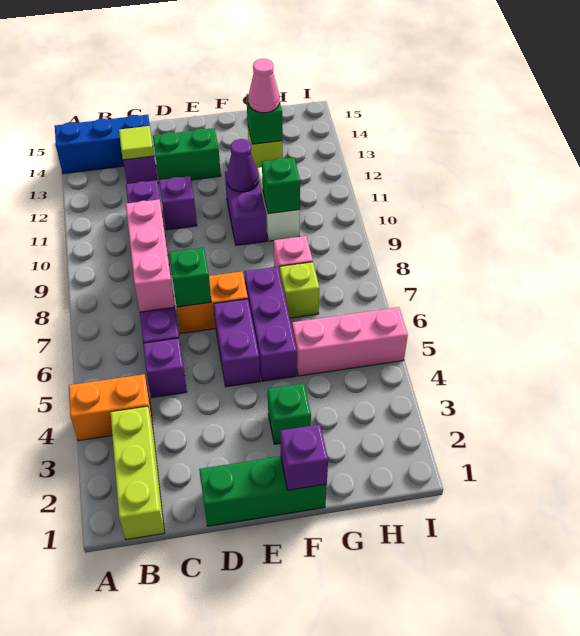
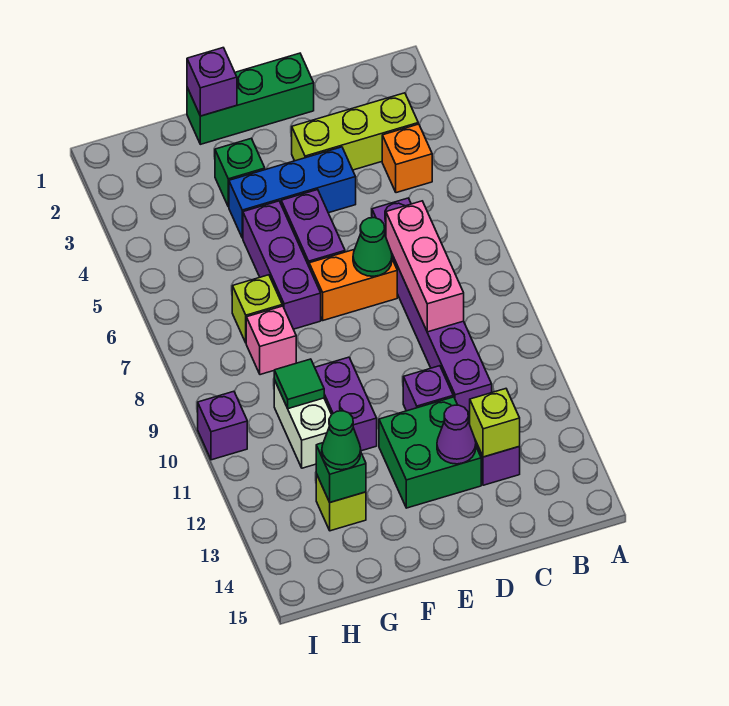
orange 1x2 brick [69,374,153,441] -> orange 1x1 brick [382,124,432,193]
blue 1x3 brick [55,115,150,174] -> blue 1x3 brick moved to [229,147,356,238]
lime 1x3 brick [110,407,165,540] -> lime 1x3 brick turned to [292,93,418,170]
purple 1x1 brick [143,338,187,398] -> purple 1x1 brick moved to [198,391,247,460]
lime 1x1 tile [119,126,154,160] -> lime 1x1 brick [470,389,520,457]
green 1x1 brick [169,248,211,307] -> green 1x1 cone [353,218,392,276]
green 1x2 brick [153,128,221,180] -> green 2x2 brick [379,397,481,508]
purple 1x1 cone [227,139,258,192] -> purple 1x1 cone moved to [437,405,476,464]
pink 1x3 brick [292,307,408,376] -> none
green 1x1 brick [262,158,300,214] -> green 1x1 tile [274,359,324,409]
pink 1x1 cone [248,59,280,113] -> green 1x1 cone [322,411,361,470]

